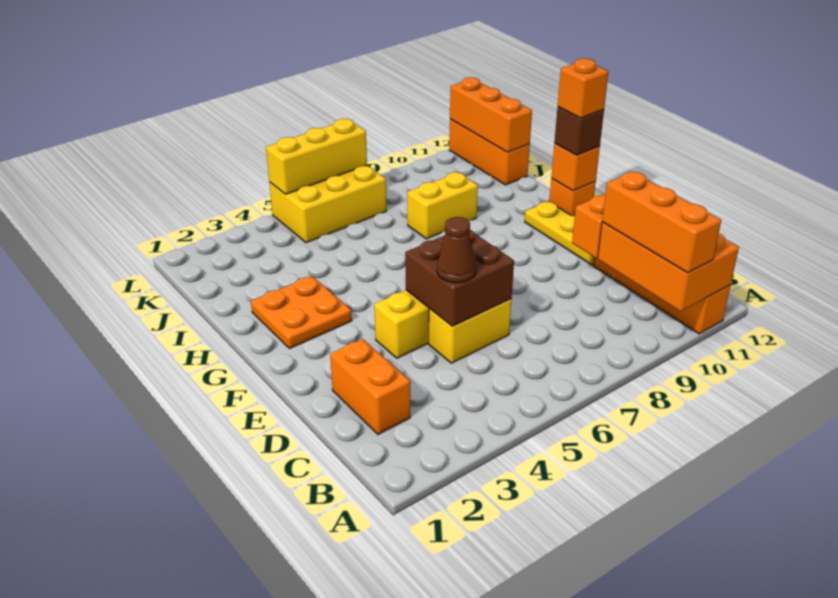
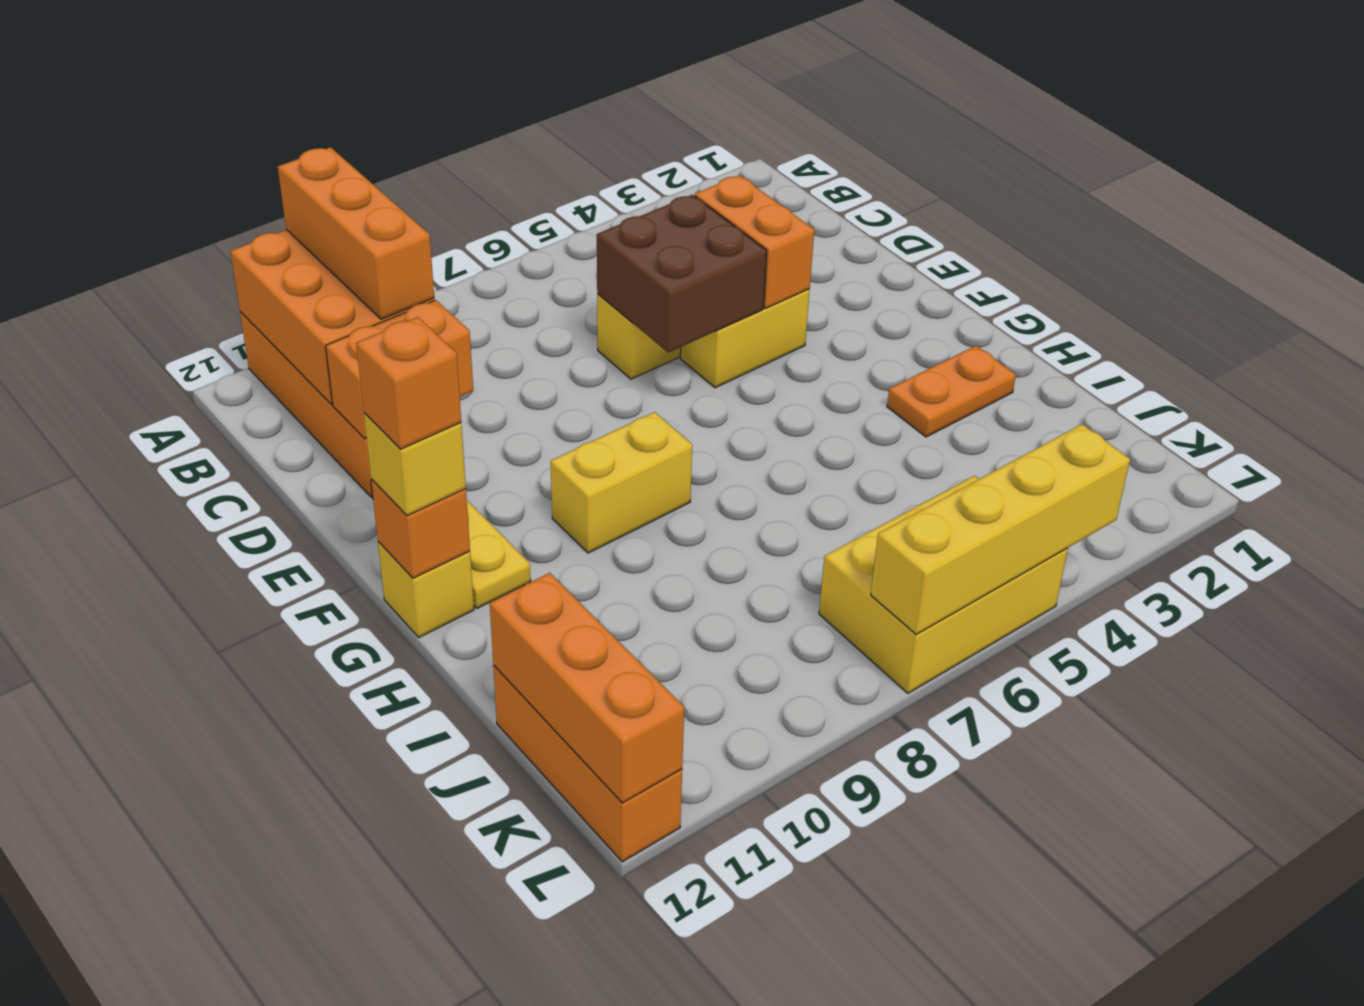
orange 1x2 brick [330,339,410,434] -> orange 1x2 brick moved to [695,175,814,308]
brown 1x1 cone [437,217,476,283] -> none
orange 2x2 plate [251,276,352,349] -> orange 1x2 plate [887,346,1016,437]
orange 1x1 brick [549,179,596,216] -> yellow 1x1 brick [378,542,474,637]
brown 1x1 brick [554,107,604,155] -> yellow 1x1 brick [364,413,466,516]
yellow 1x2 brick [407,172,478,239] -> yellow 1x2 brick moved to [551,412,692,553]
yellow 1x3 brick [266,119,367,194] -> yellow 1x4 brick [871,424,1130,634]

